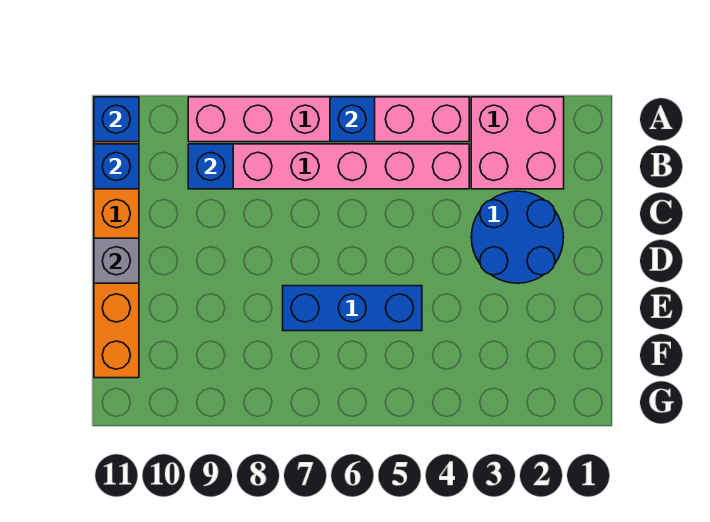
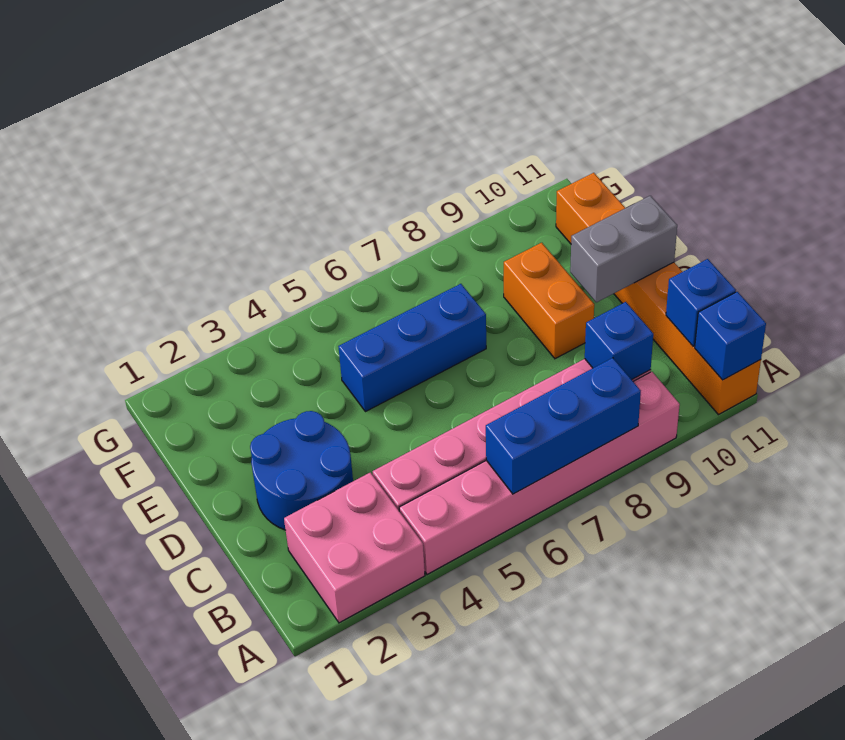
blue 1x1 brick [330,97,375,142] -> blue 1x3 brick [486,358,641,494]
none -> orange 1x2 brick [504,243,594,359]
grey 1x1 brick [94,238,139,283] -> grey 1x2 brick [570,196,677,302]

